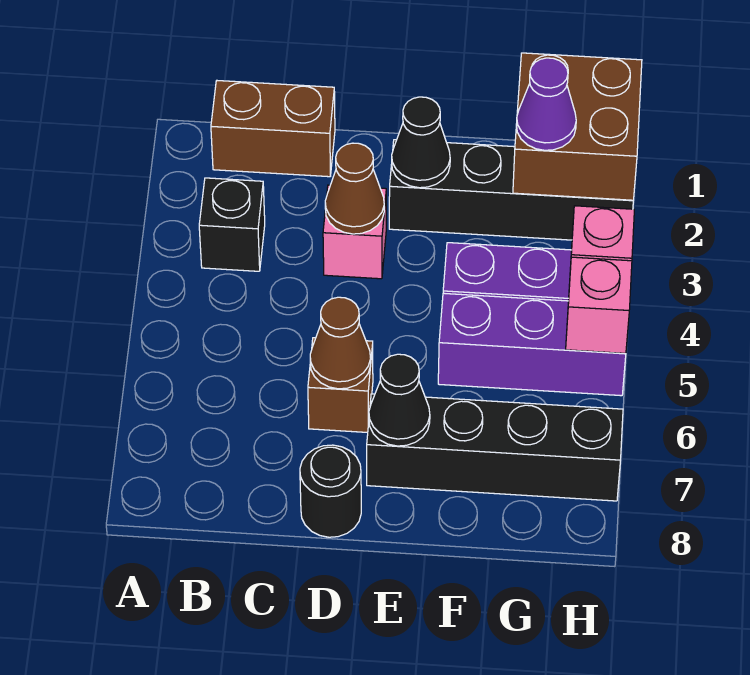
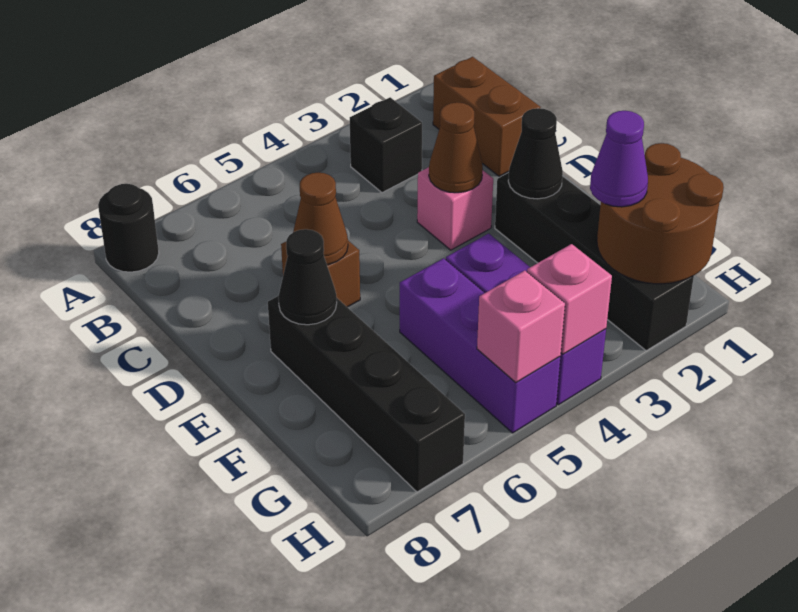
black 1x1 round brick [300,445,361,537] -> black 1x1 round brick moved to [98,184,159,272]
brown 2x2 brick [513,53,642,200] -> brown 2x2 round brick [597,143,724,284]

